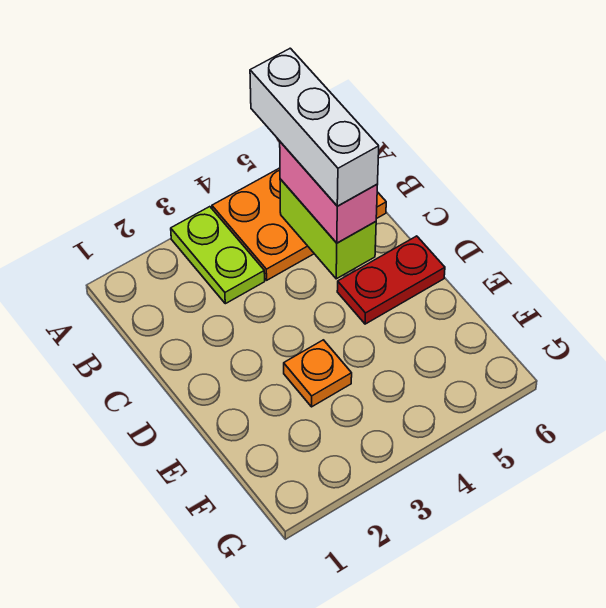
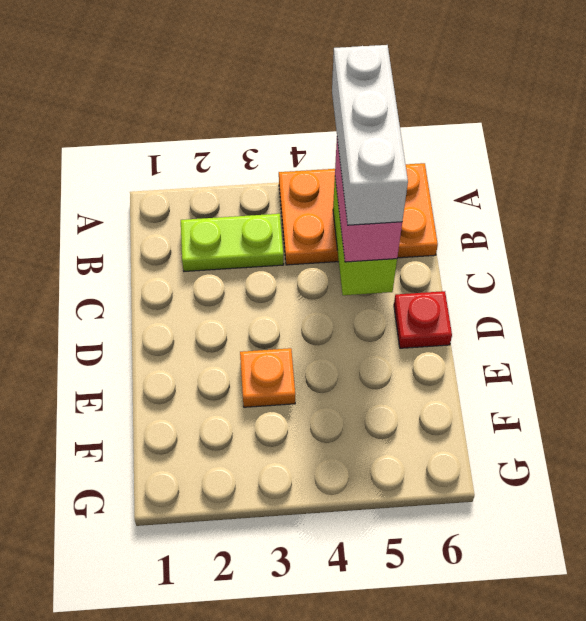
lime 1x2 plate [171,207,265,304] -> lime 1x2 plate turned to [181,214,284,271]
red 1x2 plate [337,236,445,324] -> red 1x1 plate [394,291,452,348]

